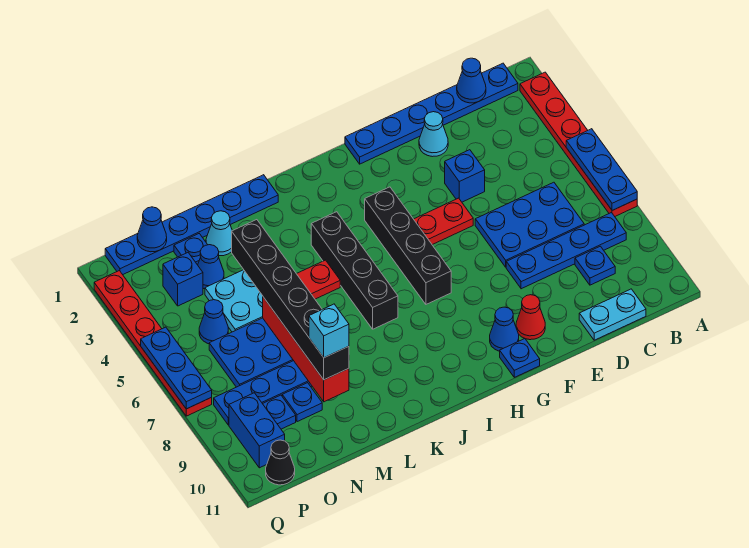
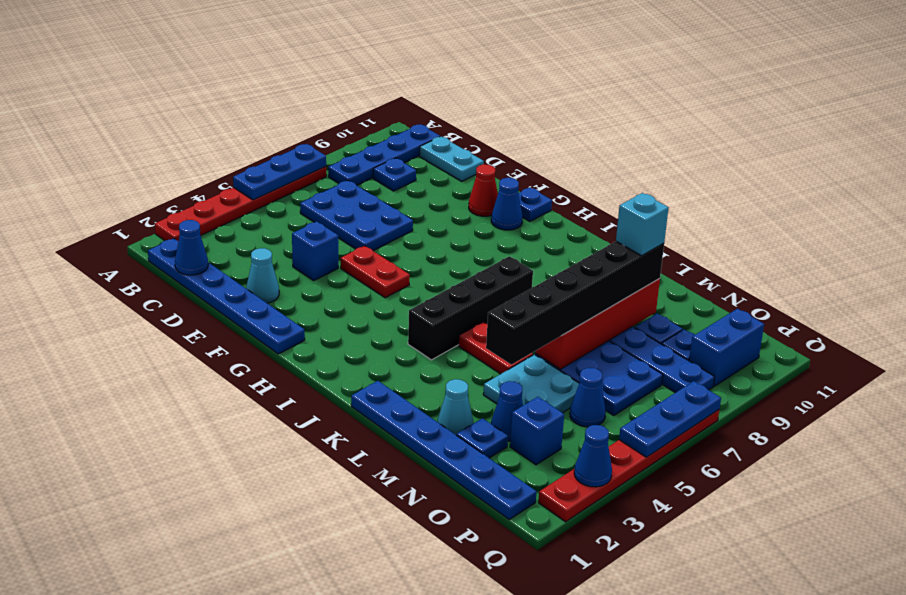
blue 1x4 plate [506,213,626,289] -> blue 1x4 plate turned to [328,125,440,185]
black 1x4 brick [365,187,451,304] -> none
blue 1x1 cone [137,207,167,252] -> blue 1x1 cone moved to [574,425,612,487]
black 1x1 cone [266,440,295,485] -> none

